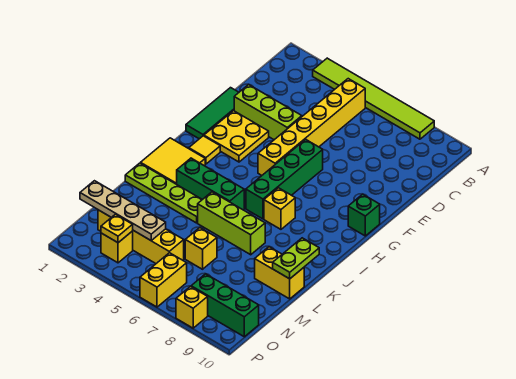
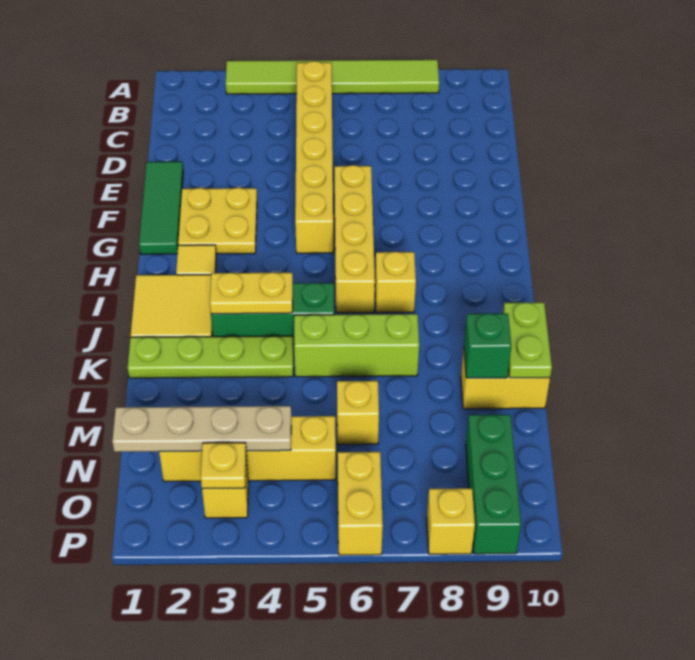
lime 1x3 brick [234,85,302,140] -> none
green 1x4 brick [246,139,323,219] -> yellow 1x4 brick [335,165,375,313]
green 1x1 brick [348,194,380,236] -> green 1x1 brick moved to [464,314,511,378]
none -> yellow 1x2 plate [210,272,293,314]
green 1x3 brick [191,274,259,337] -> green 1x3 brick turned to [466,415,521,554]

